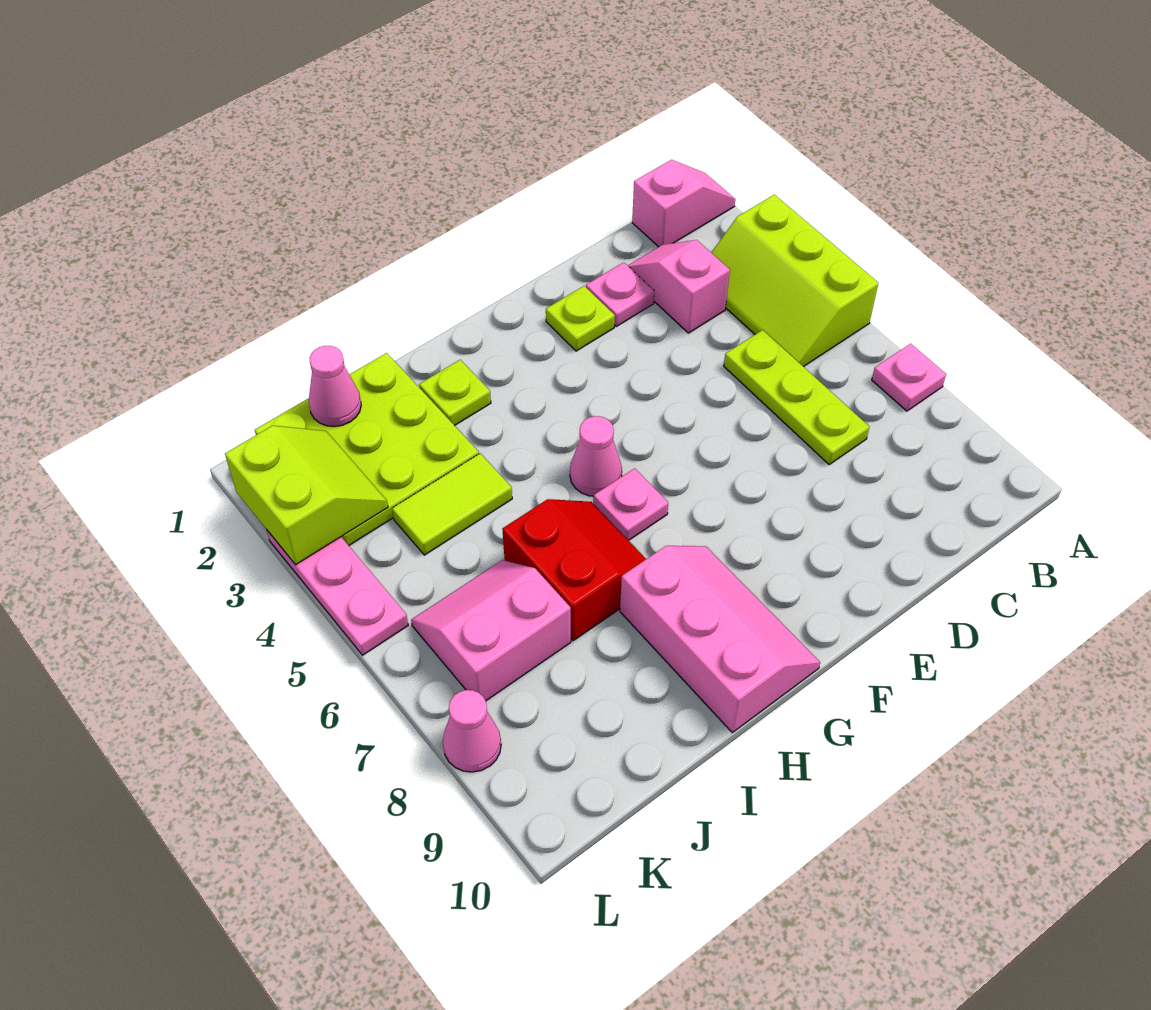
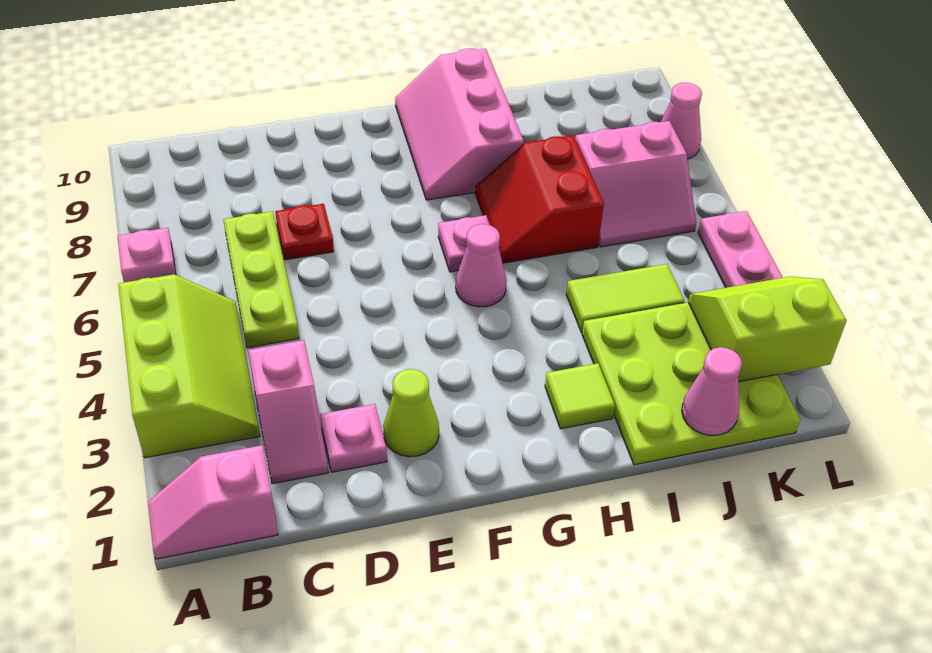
none -> red 1x1 plate [275,204,334,260]
lime 1x1 plate [546,286,615,351] -> lime 1x1 cone [383,369,439,457]
lime 1x1 plate [419,360,491,425] -> lime 1x1 tile [545,363,615,429]
lime 2x2 slope [225,426,388,565] -> lime 2x2 slope turned to [688,277,846,382]

